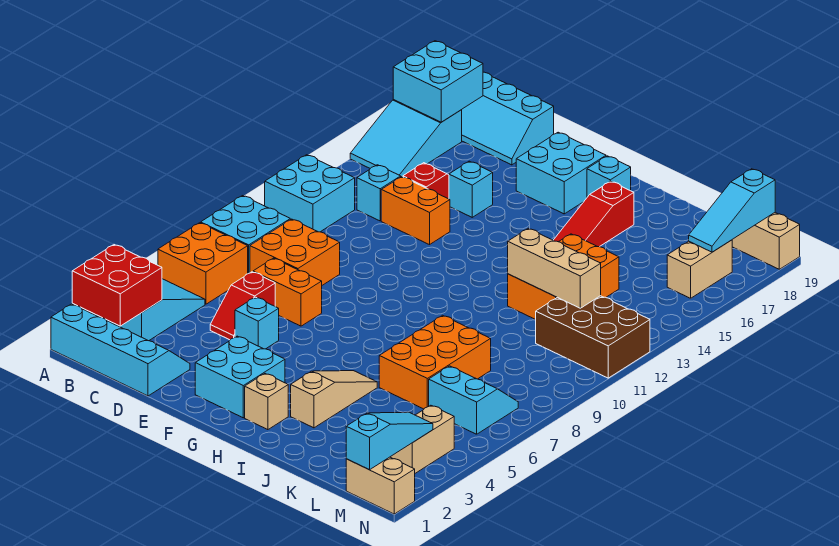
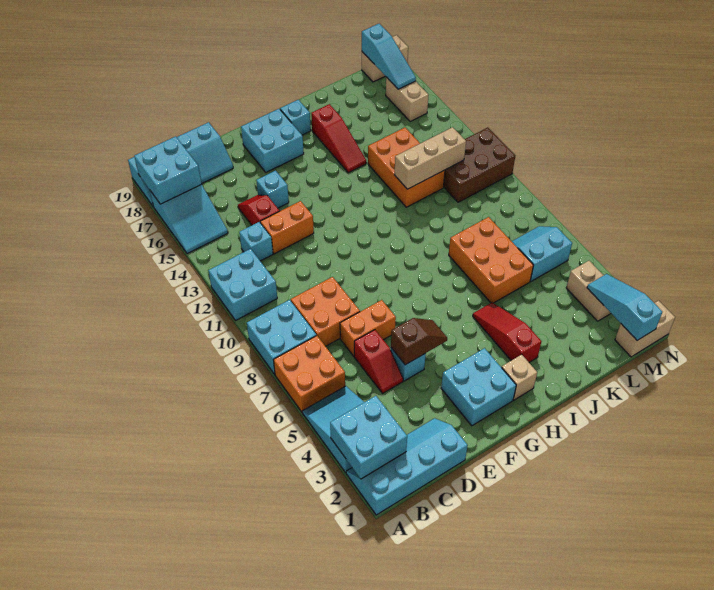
red 2x2 brick [72,245,162,326] -> cyan 2x2 brick [330,396,407,479]
none -> brown 1x2 slope [391,318,447,365]
tan 1x3 slope [291,371,377,428] -> red 1x3 slope [473,303,541,362]

